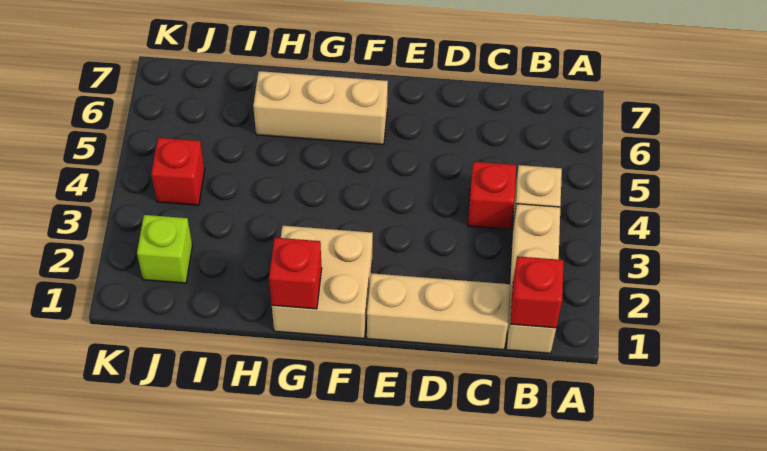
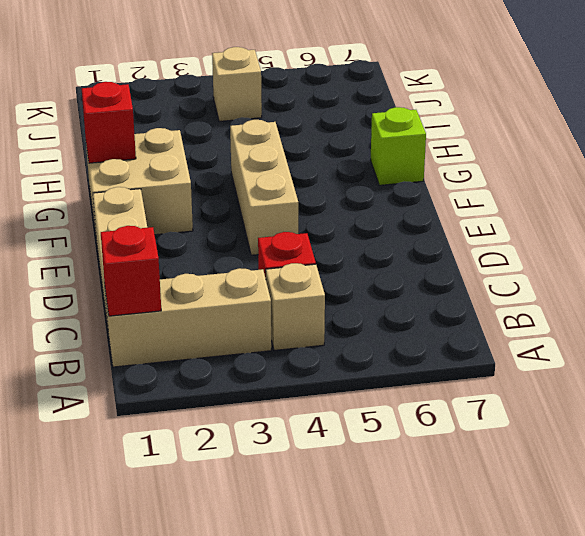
tan 1x3 brick [253,71,388,144] -> tan 1x3 brick moved to [230,120,298,255]
lime 1x1 brick [137,215,192,283] -> lime 1x1 brick moved to [370,107,426,185]
red 1x1 brick [151,138,205,205] -> tan 1x1 brick [212,47,262,121]

